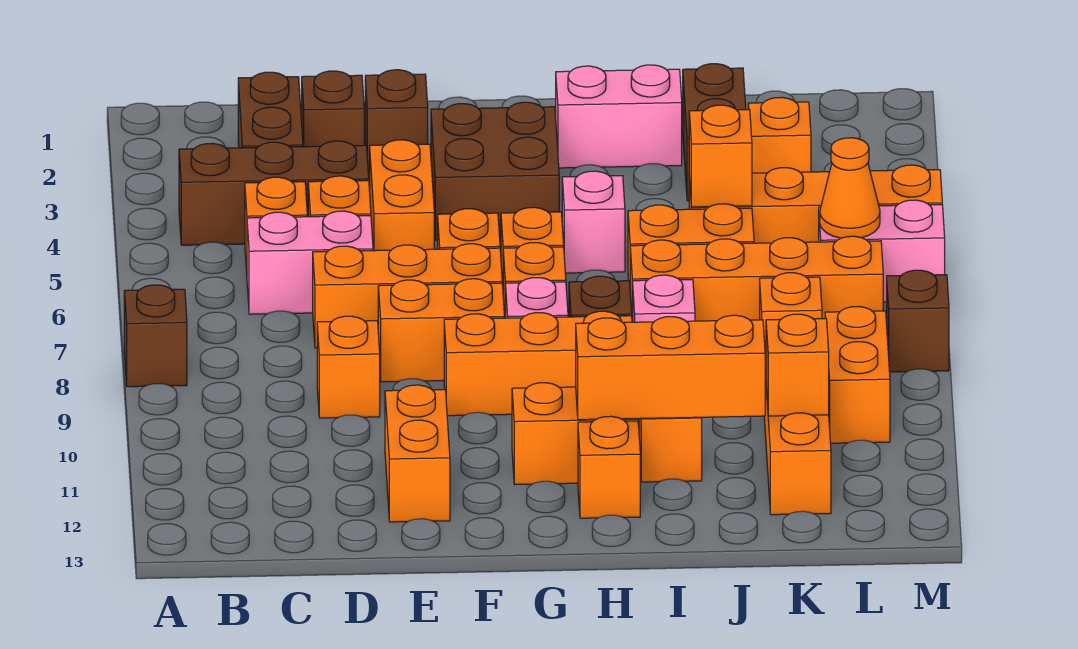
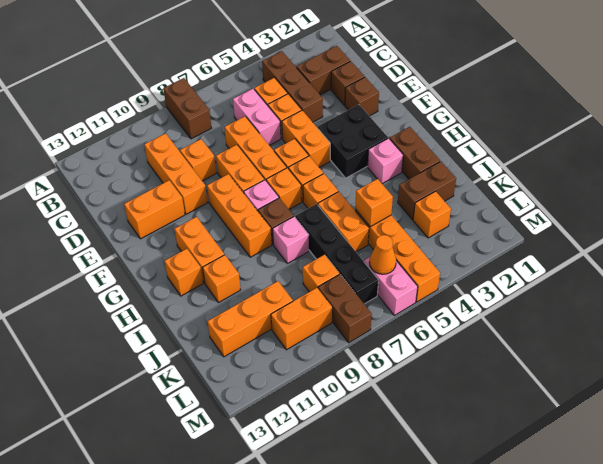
brown 1x1 brick [124,285,187,387] -> brown 1x2 brick [163,78,211,139]
orange 1x2 brick [370,140,434,251] -> orange 1x2 brick turned to [282,110,330,167]
brown 2x2 brick [431,102,559,240] -> black 2x2 brick [318,105,388,178]
pink 1x2 brick [556,65,682,168] -> brown 1x2 brick [390,127,440,179]
pink 1x1 brick [562,171,625,273] -> pink 1x1 brick moved to [368,138,403,184]
orange 1x3 brick [576,315,765,420] -> orange 1x3 brick moved to [144,133,207,214]
orange 1x4 brick [630,236,883,322] -> black 1x4 brick [295,204,378,304]
orange 1x1 brick [766,314,829,416] -> orange 1x1 brick moved to [303,174,338,208]
brown 1x1 brick [887,270,949,372] -> brown 1x2 brick [318,274,372,343]

